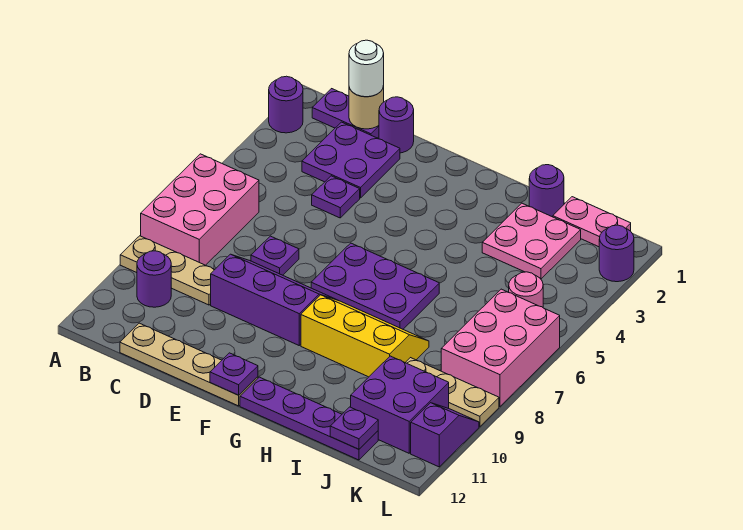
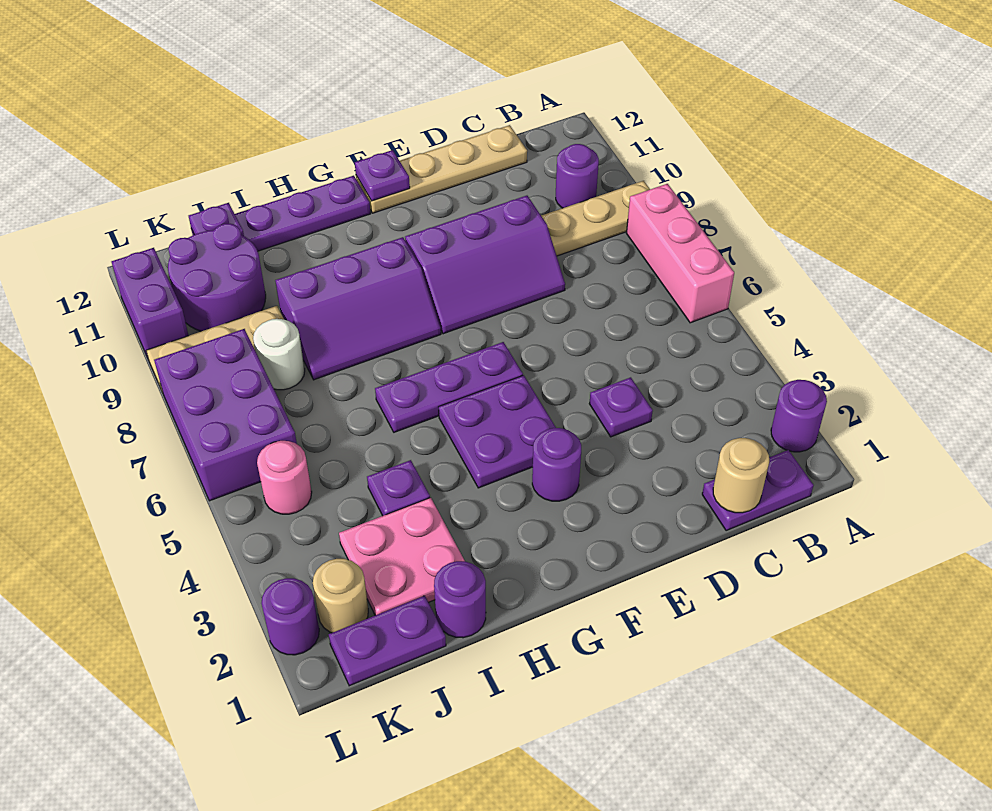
pink 2x3 brick [141,154,259,265] -> pink 1x3 brick [627,184,734,323]
white 1x1 round brick [349,40,384,97] -> white 1x1 round brick moved to [253,319,305,390]
purple 2x2 plate [302,122,400,198] -> purple 2x2 plate moved to [439,375,556,488]
purple 1x1 round brick [379,97,414,153] -> purple 1x1 round brick moved to [532,428,581,501]
purple 1x1 plate [251,236,299,275] -> purple 1x1 plate moved to [367,460,430,516]
purple 2x3 plate [311,243,439,329] -> purple 1x3 plate [375,342,523,432]
yellow 2x3 slope [301,295,429,377] -> purple 2x3 slope [275,237,441,380]
pink 1x2 plate [553,197,631,247] -> purple 1x2 plate [329,596,446,686]
purple 2x2 brick [351,356,449,453] -> purple 2x2 round brick [168,224,266,331]
none -> tan 1x1 round brick [313,559,368,633]
pink 2x3 brick [441,289,560,407] -> purple 2x3 brick [154,329,297,501]
purple 1x2 slope [411,403,479,467] -> purple 1x2 brick [112,248,189,358]

